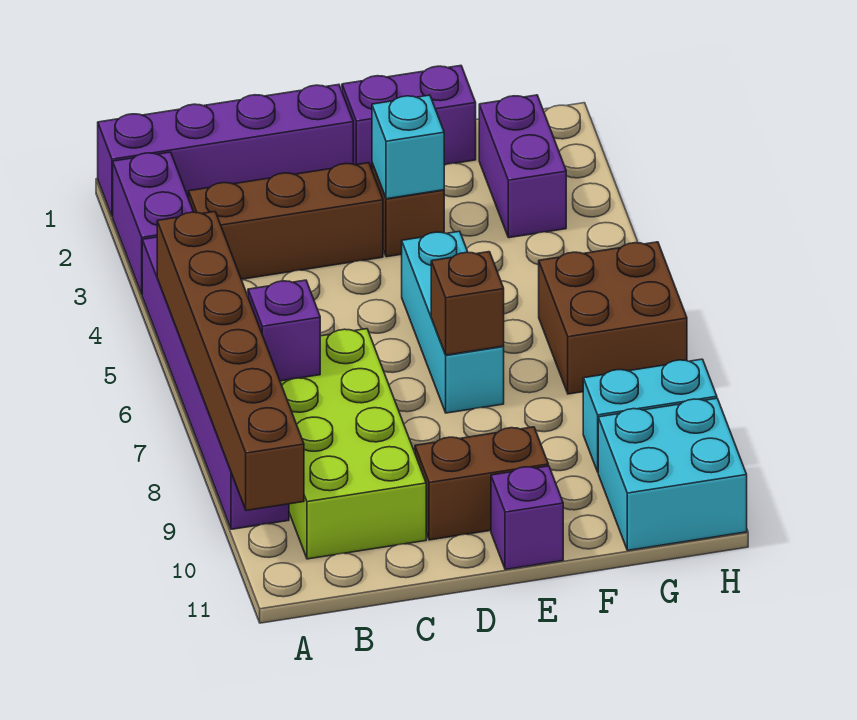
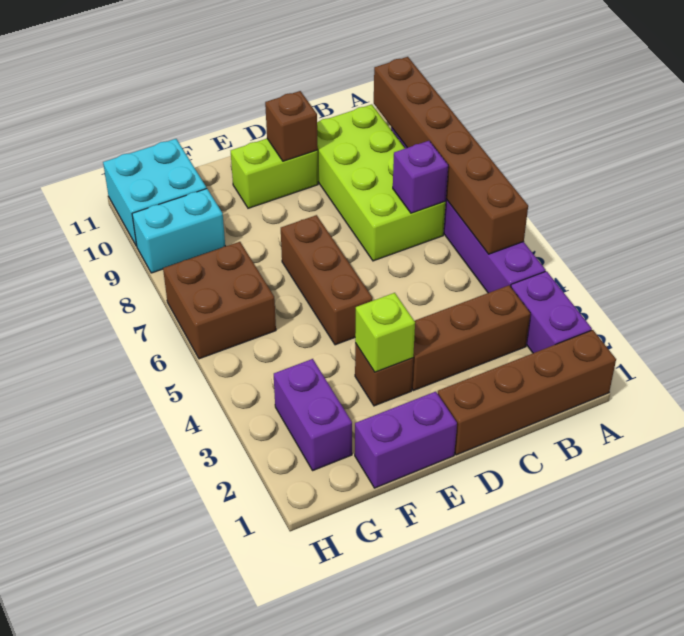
purple 1x4 brick [98,85,353,217] -> brown 1x4 brick [438,330,616,455]
brown 1x2 brick [415,427,548,540] -> lime 1x2 brick [231,139,318,208]
cyan 1x1 brick [372,95,444,199] -> lime 1x1 brick [355,293,415,372]
cyan 1x3 brick [402,231,504,413] -> brown 1x3 brick [281,215,372,345]
brown 1x1 brick [431,252,504,355] -> brown 1x1 brick moved to [265,91,318,161]
purple 1x1 brick [491,466,563,570] -> none

